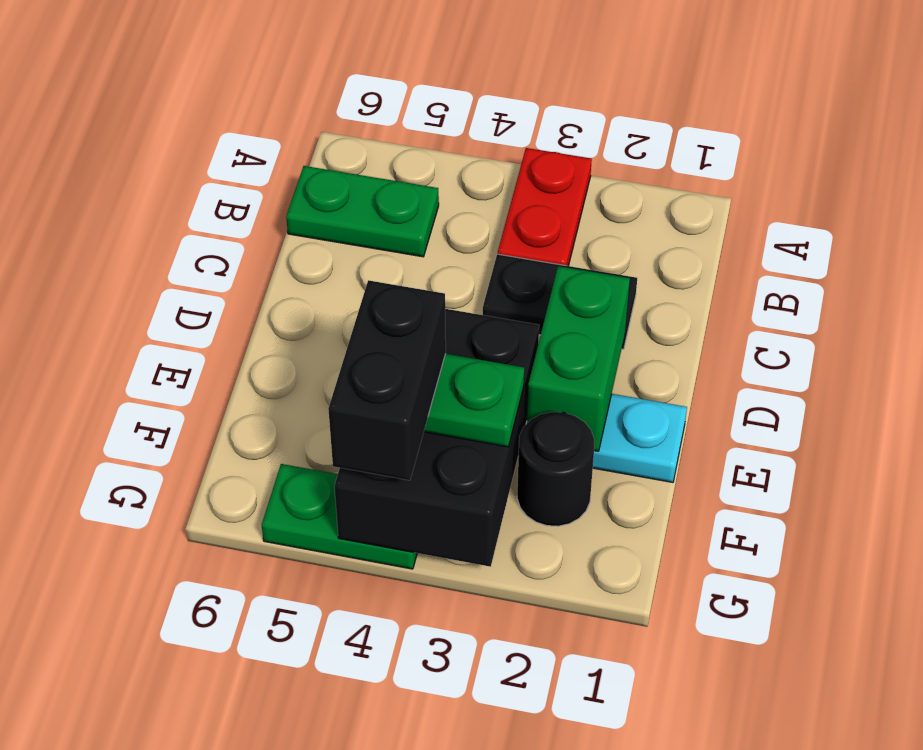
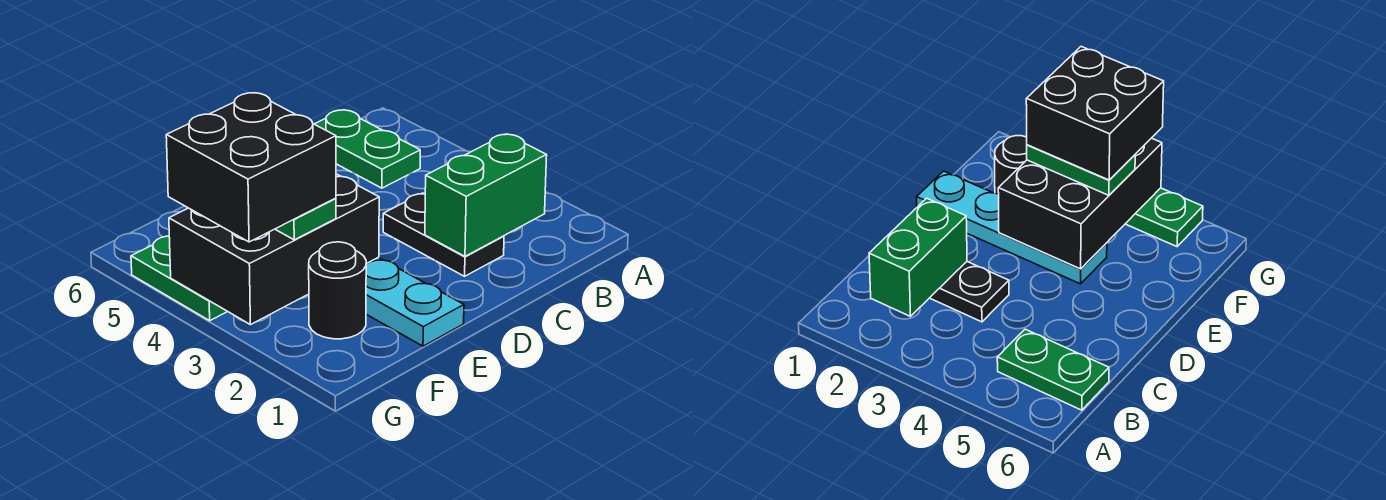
red 1x2 plate [498,148,592,266] -> none
green 1x2 brick [527,266,630,451] -> green 1x2 brick moved to [425,134,547,256]
black 1x2 brick [328,280,446,480] -> black 2x2 brick [166,93,336,242]

